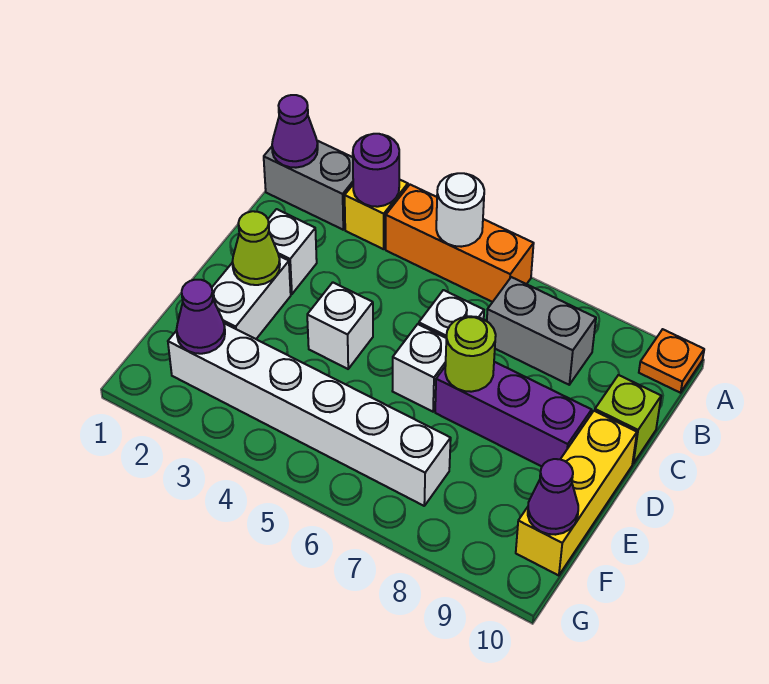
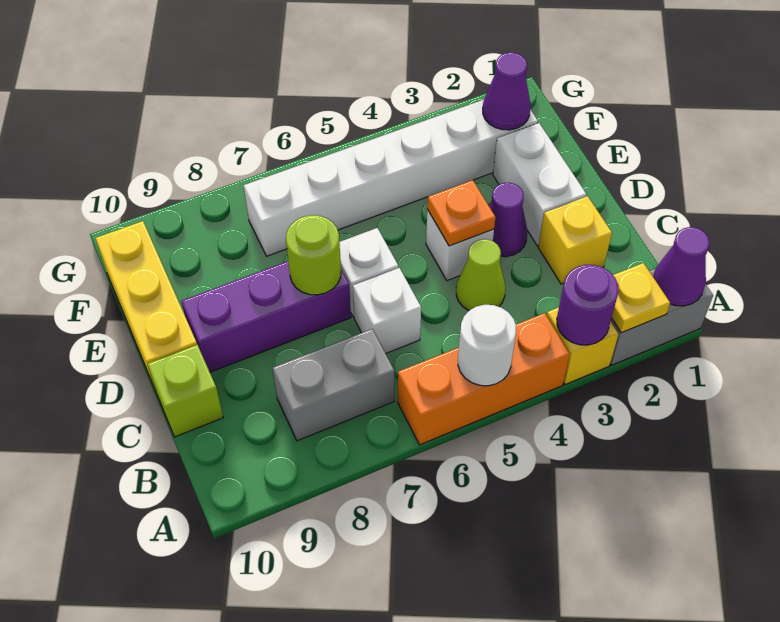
none -> yellow 1x1 plate [612,263,670,333]
orange 1x1 plate [639,329,704,393] -> orange 1x1 plate moved to [427,180,496,246]
white 1x1 brick [268,209,317,294] -> yellow 1x1 brick [538,196,612,284]
lime 1x1 cone [232,211,280,285] -> lime 1x1 cone moved to [456,239,505,311]
purple 1x1 cone [528,459,578,535] -> purple 1x1 cone moved to [489,183,527,257]

